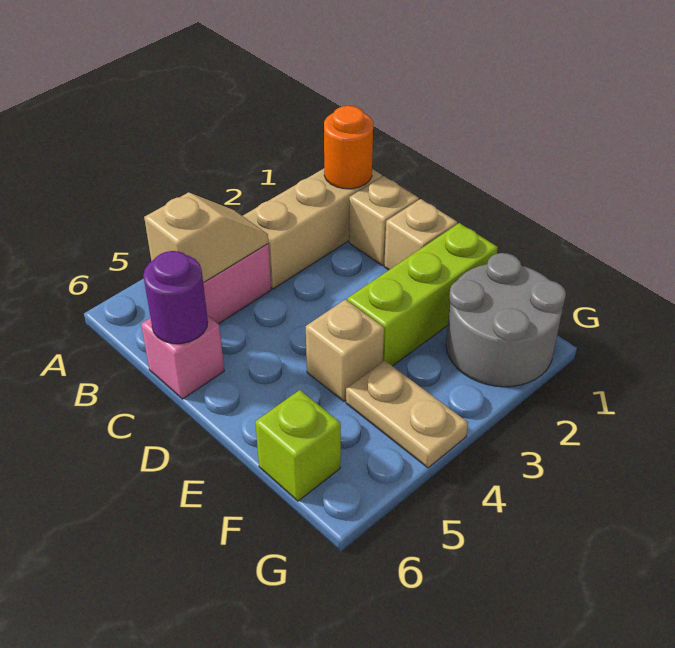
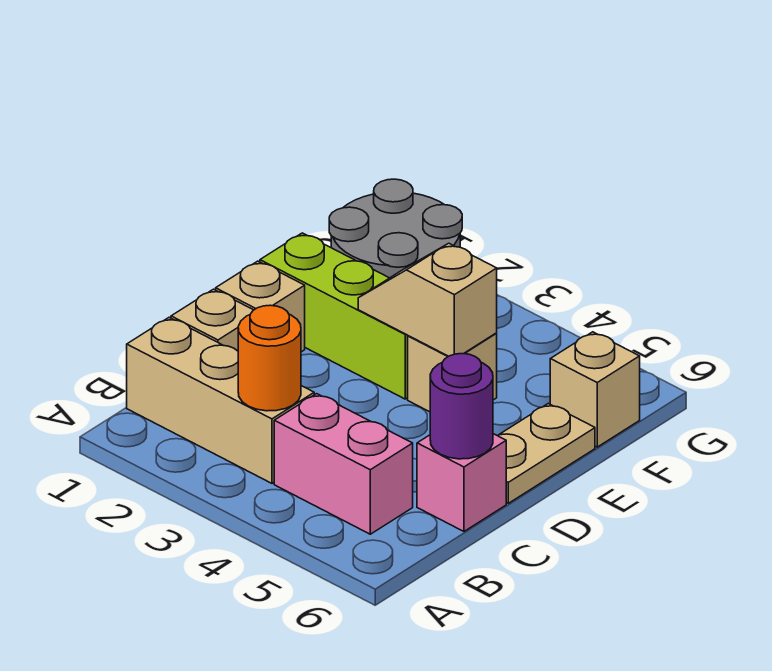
orange 1x1 round brick [324,106,373,189] -> orange 1x1 round brick moved to [238,305,301,411]
tan 1x2 slope [144,192,268,283] -> tan 1x2 slope moved to [358,243,497,356]
tan 1x2 plate [346,361,468,468] -> tan 1x2 plate moved to [498,404,595,503]
lime 1x1 brick [255,390,341,501] -> tan 1x1 brick [550,332,640,447]

